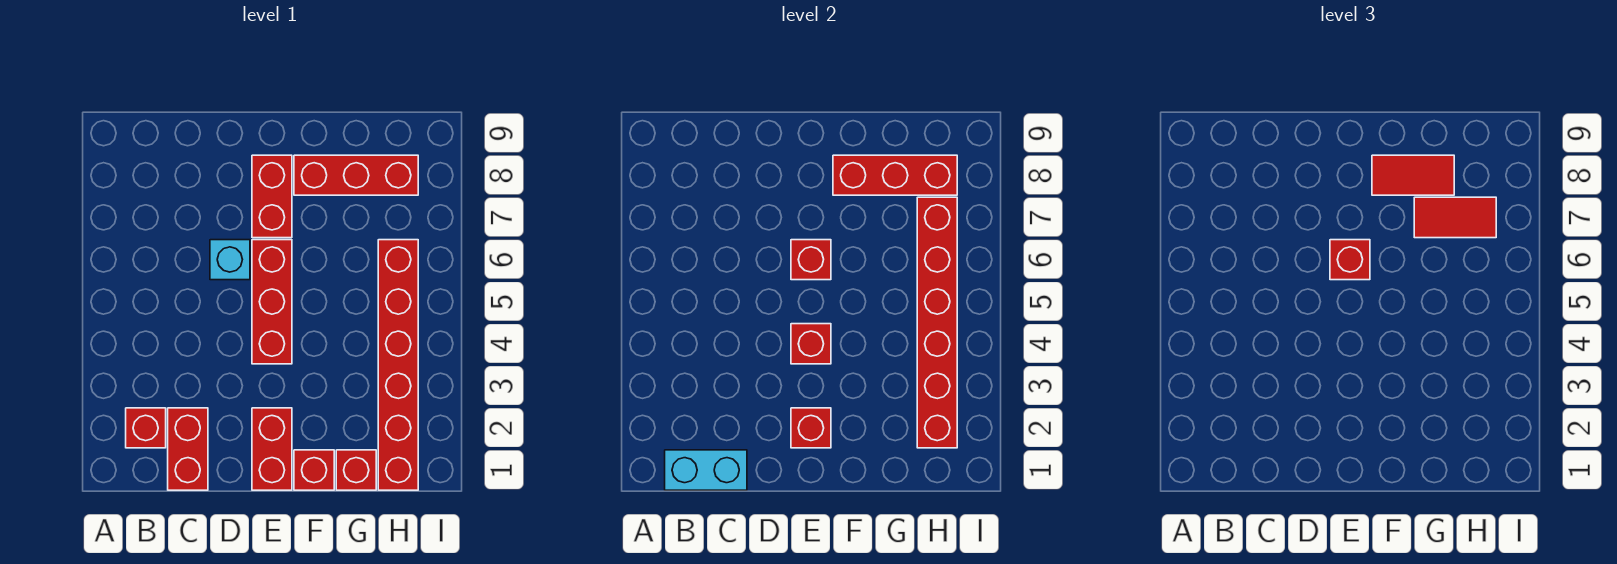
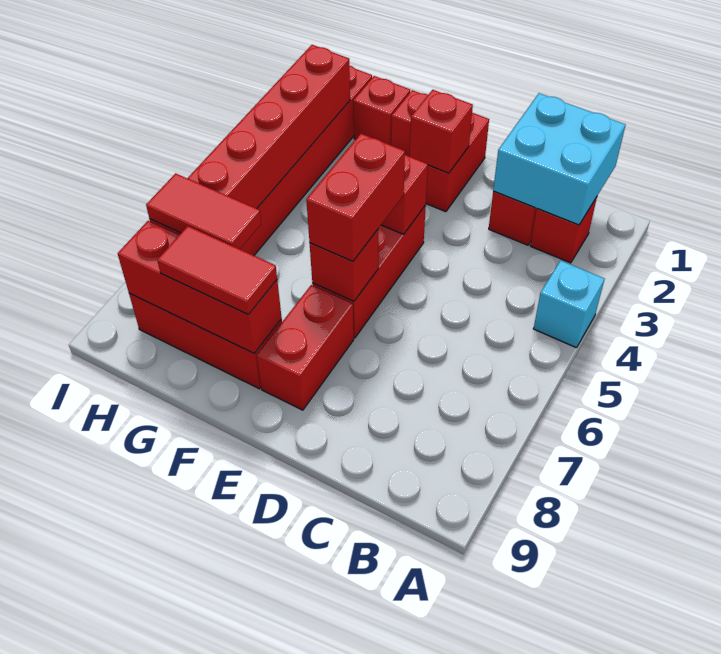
cyan 1x2 brick [665,450,747,490] -> cyan 2x2 brick [493,93,626,225]
cyan 1x1 brick [210,240,250,280] -> cyan 1x1 brick moved to [534,261,604,348]
red 1x1 brick [1330,240,1370,280] -> red 1x2 brick [306,134,405,262]

